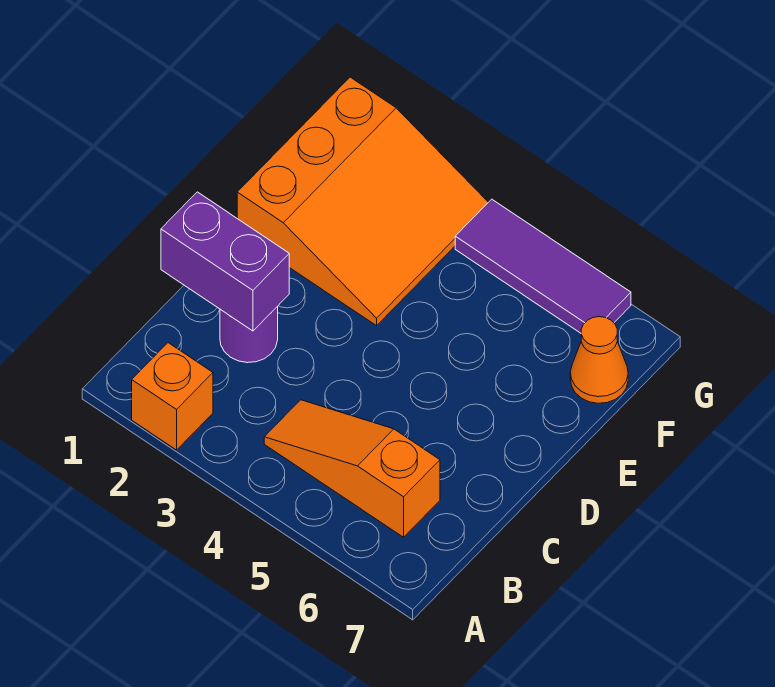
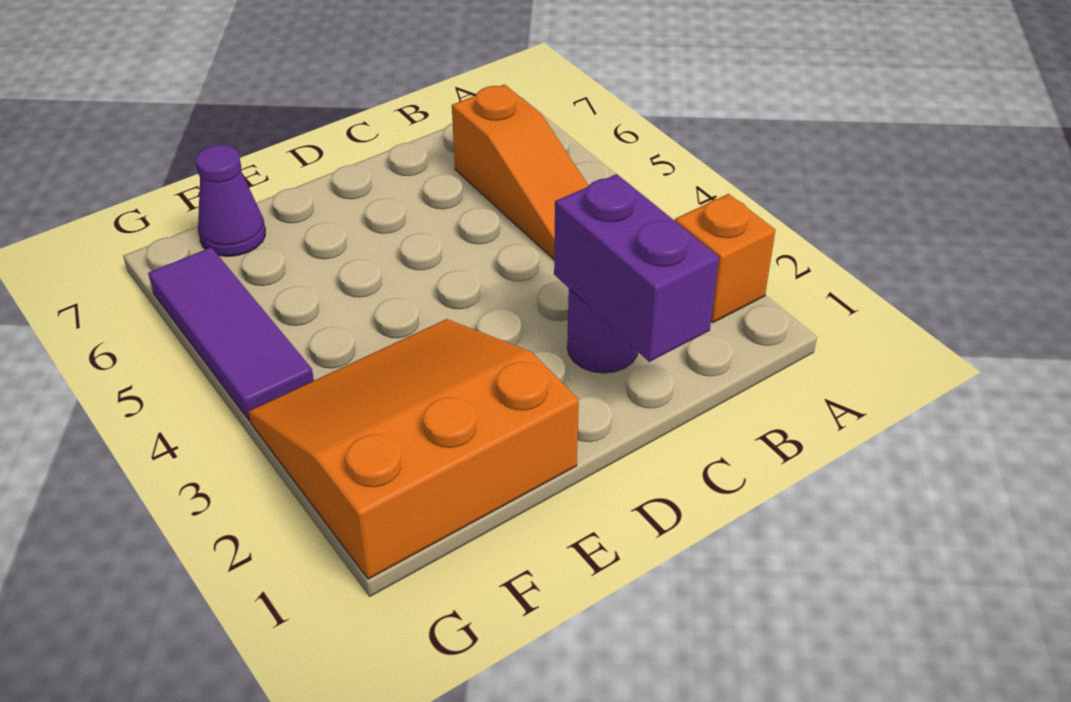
orange 1x1 cone [570,317,628,403] -> purple 1x1 cone [195,145,265,256]

